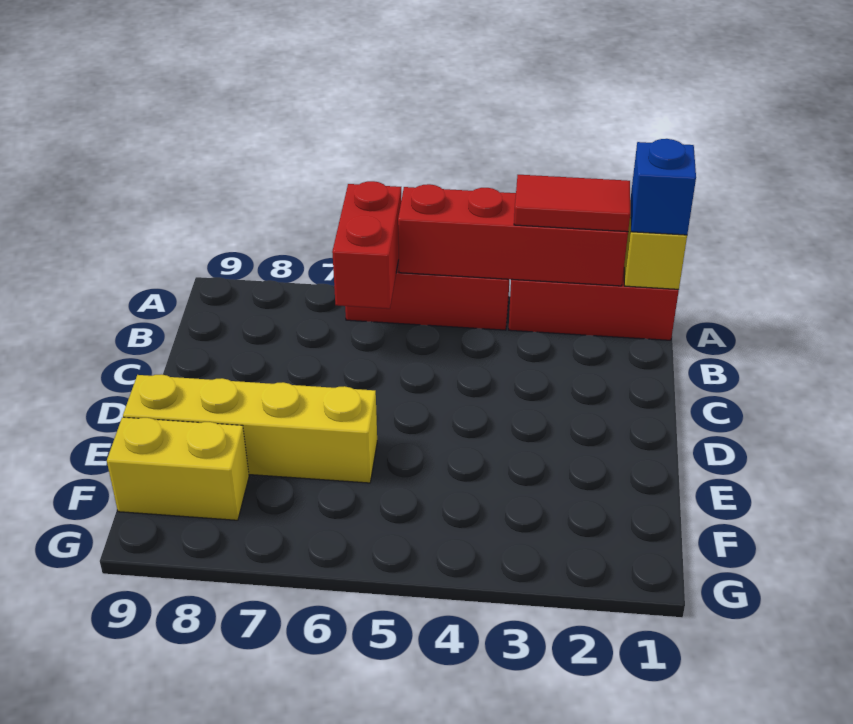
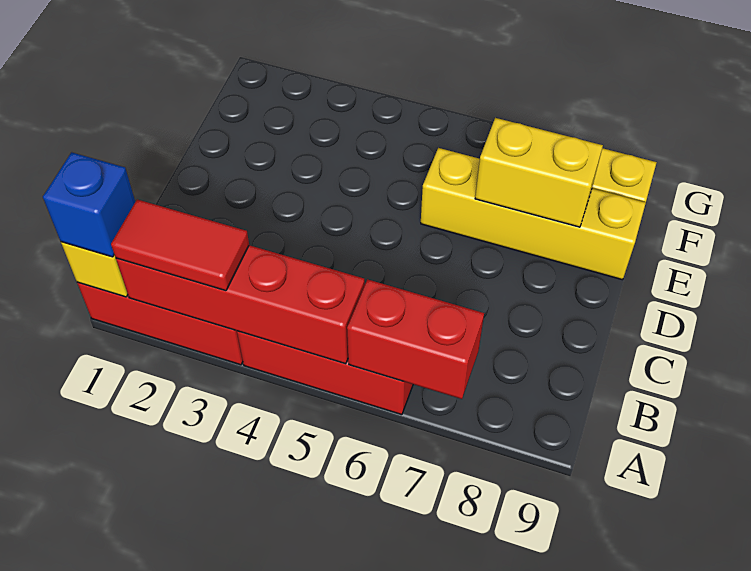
red 1x2 brick [332,181,401,309] -> red 1x2 brick turned to [347,279,484,399]
none -> yellow 1x2 brick [475,118,603,227]

